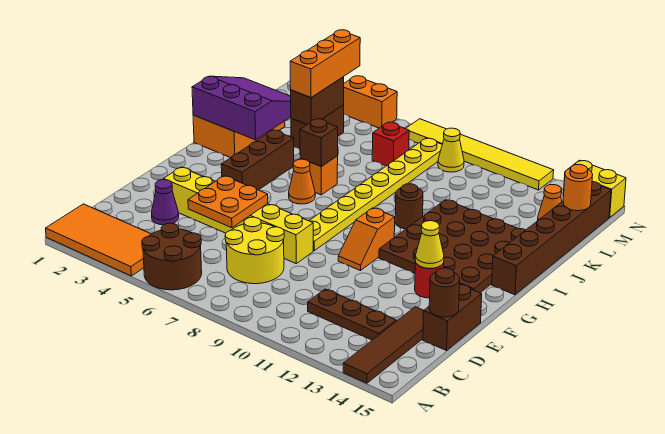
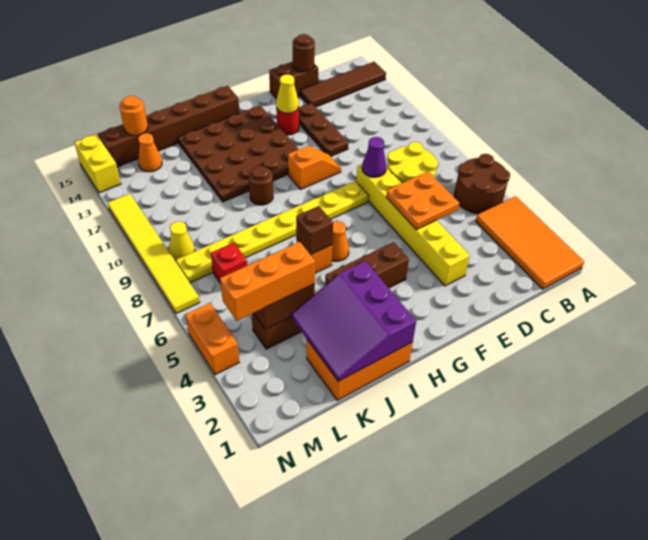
brown 1x3 plate [308,289,396,340] -> brown 1x3 plate moved to [299,103,348,156]
purple 1x1 cone [152,180,179,225] -> purple 1x1 cone moved to [362,137,387,177]

